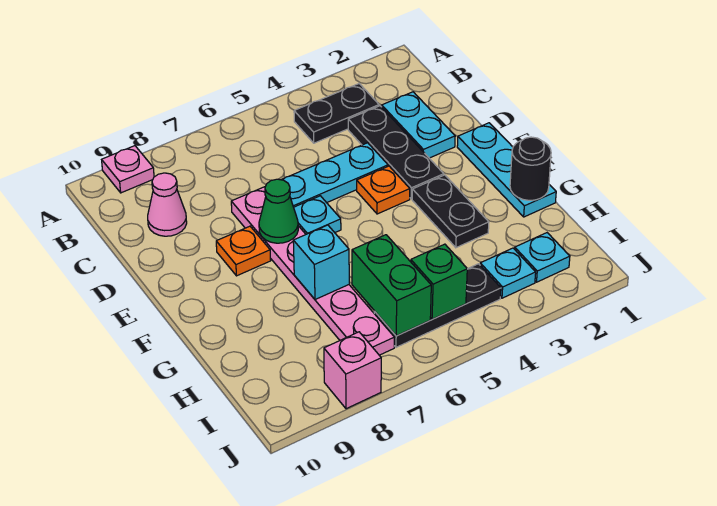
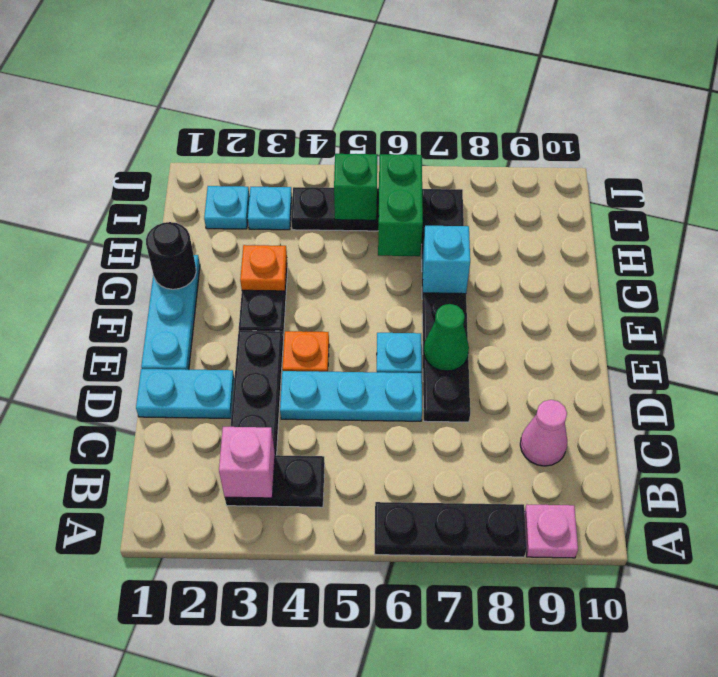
none -> black 1x3 plate [375,502,527,557]
cyan 1x2 plate [382,92,455,158] -> cyan 1x2 plate turned to [136,369,234,418]
pink 1x6 plate [231,187,394,355] -> black 1x6 plate [421,189,470,422]
orange 1x1 plate [216,226,271,276] -> orange 1x1 plate moved to [240,245,287,291]
pink 1x1 brick [324,332,381,409] -> pink 1x1 brick moved to [219,427,275,498]

